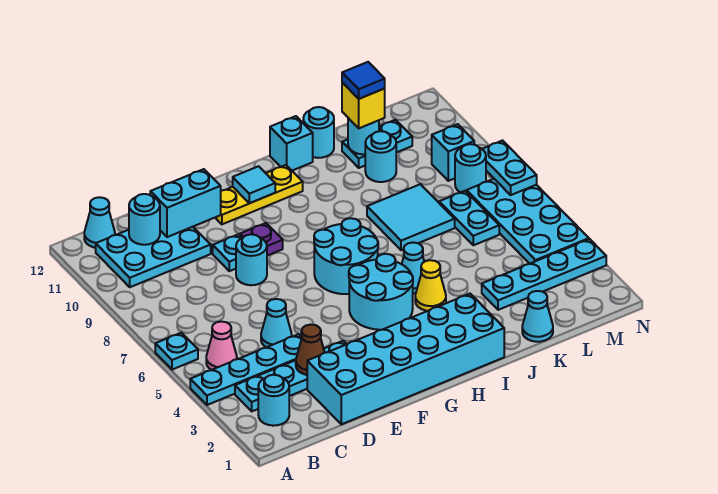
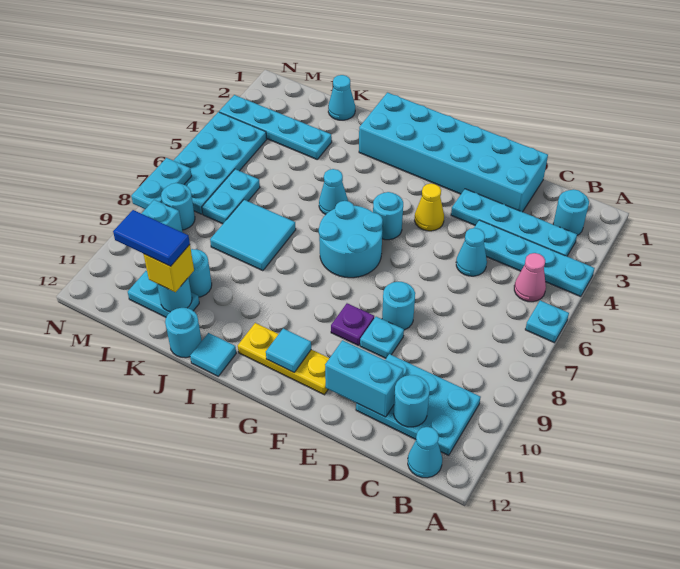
brown 1x1 cone [296,325,325,375] -> none
cyan 2x2 round brick [349,254,413,330] -> cyan 1x1 round brick [373,192,403,240]
yellow 1x1 cone [415,260,446,311] -> yellow 1x1 cone moved to [415,183,444,231]
cyan 1x1 brick [270,116,313,171] -> cyan 1x1 tile [190,333,236,376]
blue 1x1 tile [342,62,385,99] -> blue 1x2 tile [113,210,190,266]

